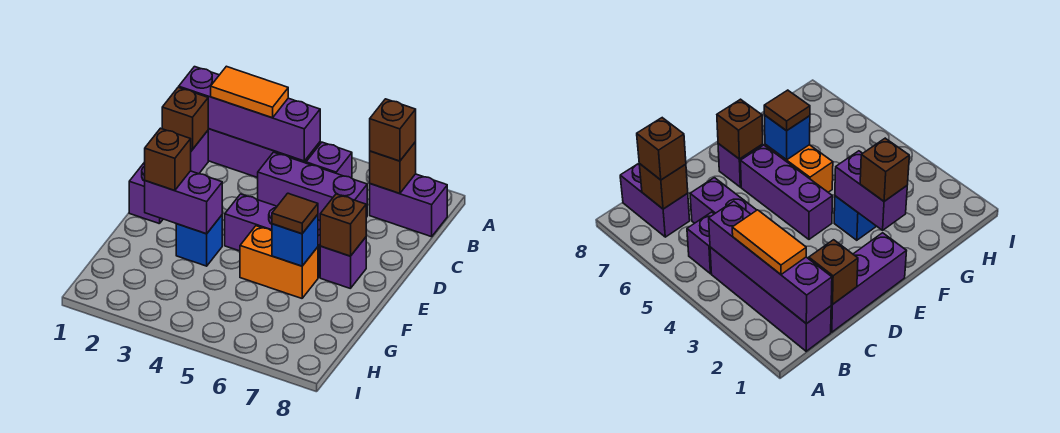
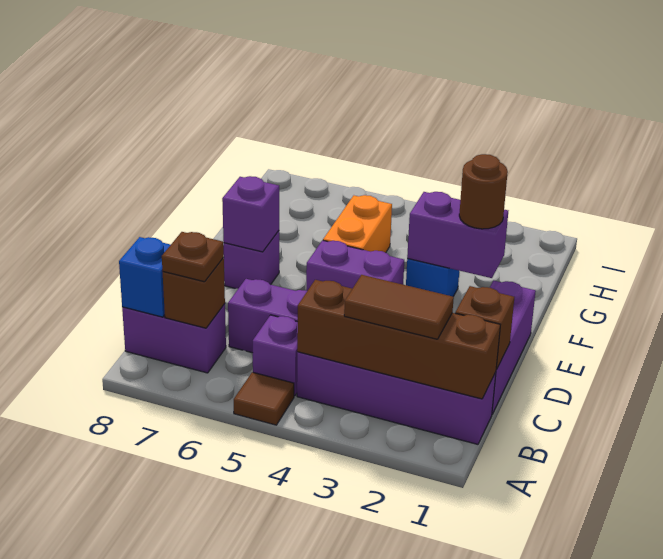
purple 1x4 brick [179,67,320,161] -> brown 1x4 brick [297,280,500,399]
orange 1x2 tile [211,66,288,118] -> brown 1x2 tile [344,275,454,339]
brown 1x1 brick [370,99,416,161] -> brown 1x1 plate [162,232,224,282]
purple 1x3 brick [225,194,320,278] -> purple 1x2 brick [306,240,404,291]
brown 1x1 brick [320,194,366,256] -> purple 1x1 brick [222,176,279,252]
brown 1x1 brick [145,128,191,191] -> brown 1x1 round brick [459,154,508,229]
orange 1x2 brick [240,226,318,298] -> orange 1x2 brick turned to [323,195,392,253]
blue 1x1 brick [272,215,318,266] -> blue 1x1 brick moved to [119,237,170,317]
brown 1x1 tile [272,193,318,234] -> brown 1x1 tile moved to [234,372,294,425]

